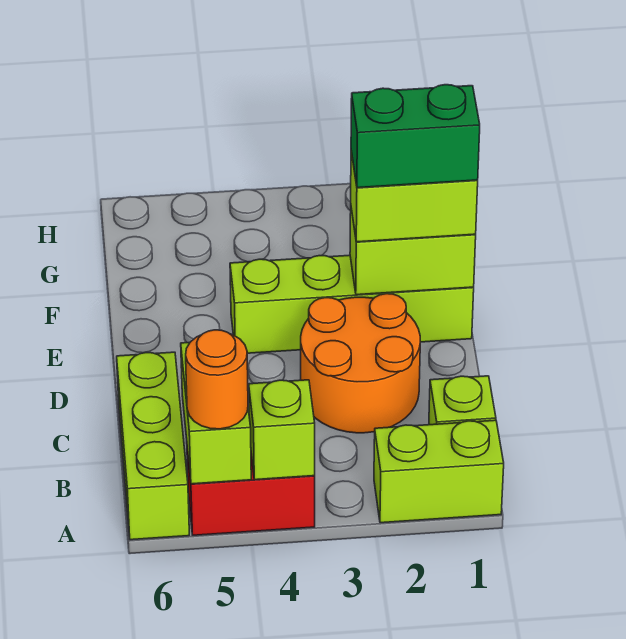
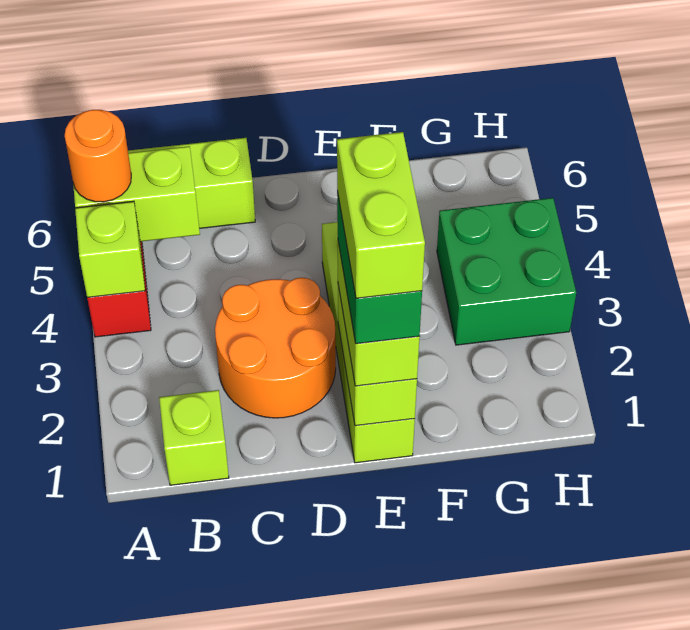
lime 1x2 brick [374,420,504,523] -> lime 1x2 brick moved to [337,132,425,298]
none -> green 2x2 brick [437,198,576,345]

